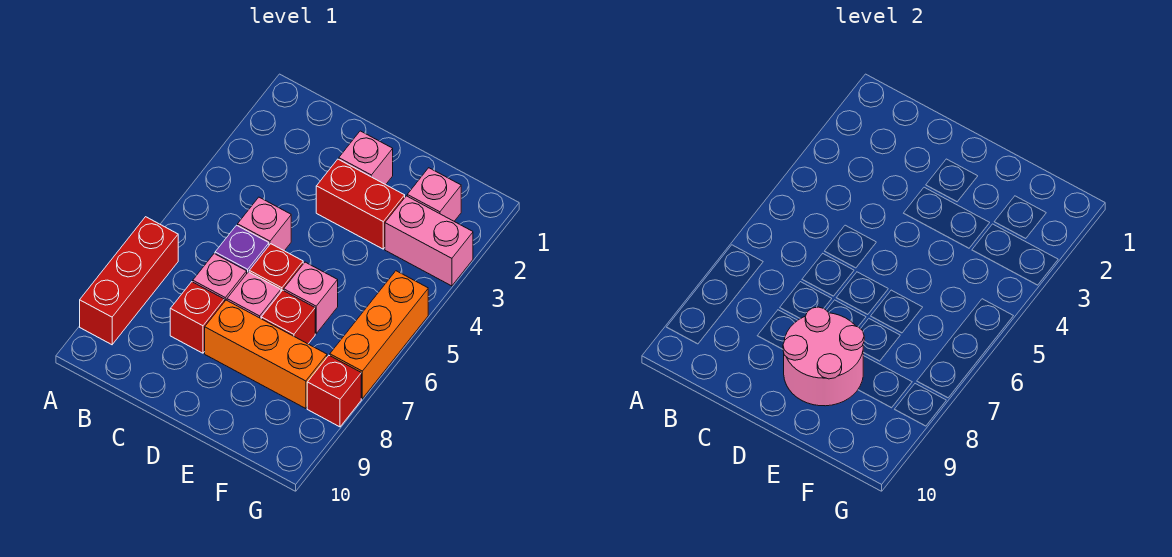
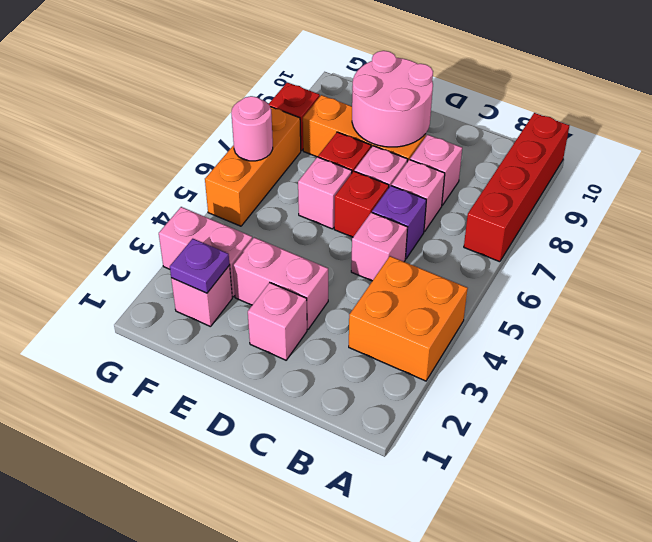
none -> orange 2x2 brick [349,256,468,381]
red 1x3 brick [80,217,178,345] -> red 1x4 brick [464,113,570,262]
red 1x1 brick [170,282,224,353] -> pink 1x1 brick [410,135,462,205]
red 1x2 brick [316,159,405,249] -> pink 1x2 brick [233,237,328,330]
none -> purple 1x1 plate [170,239,230,293]
none -> pink 1x1 round brick [231,96,273,161]

